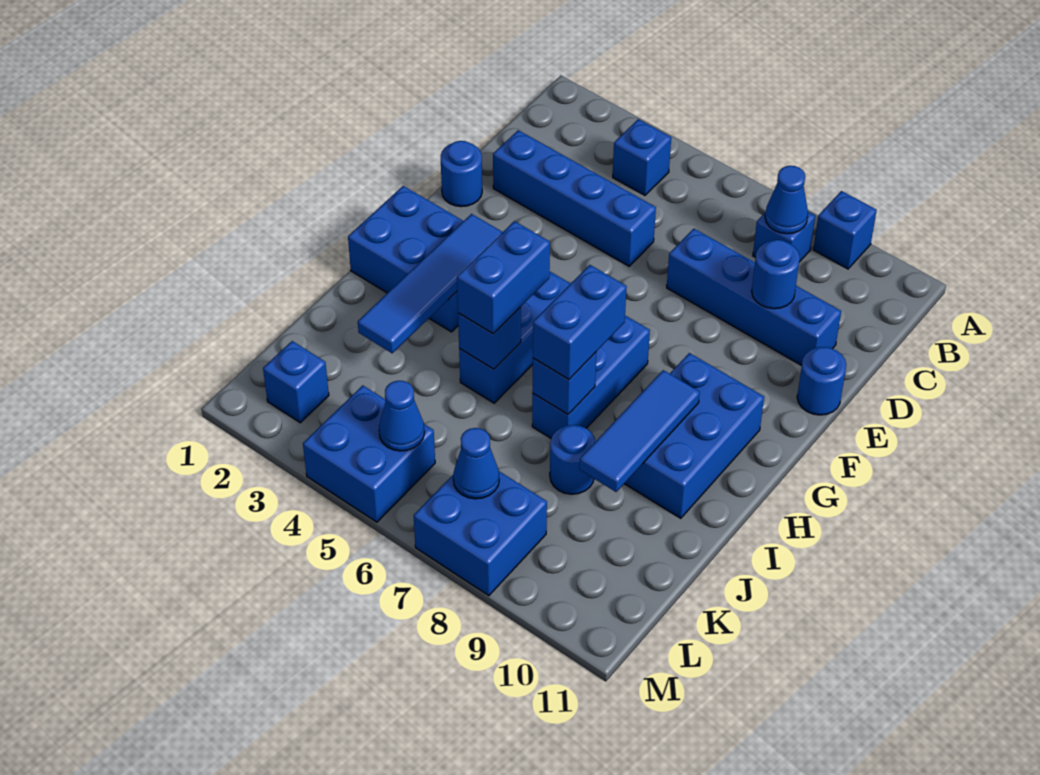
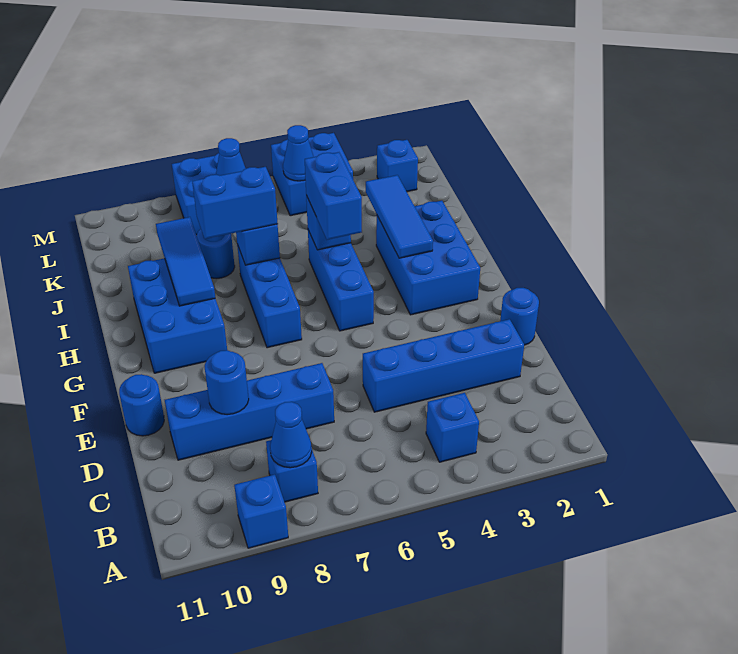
blue 2x3 brick [348,186,463,332] -> blue 2x3 brick turned to [376,201,480,315]
blue 1x4 tile [358,214,502,353] -> blue 1x3 tile [366,175,433,258]
blue 1x2 brick [533,265,627,379] -> blue 1x2 brick turned to [192,167,278,239]

